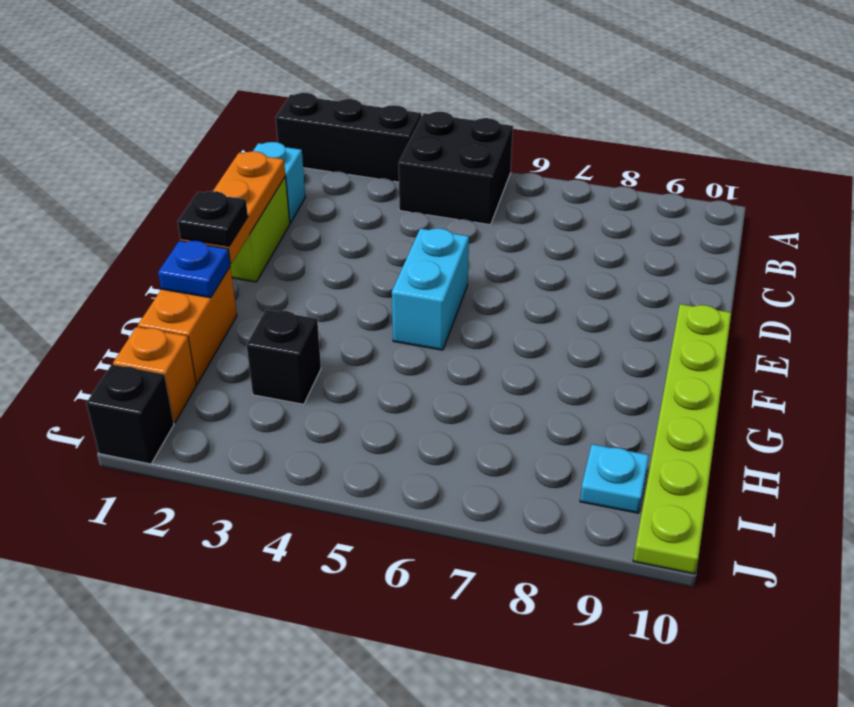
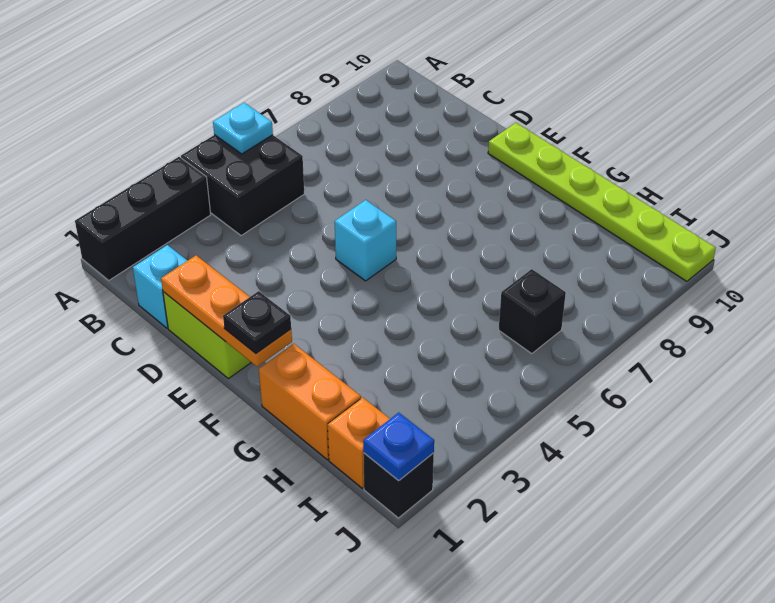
cyan 1x2 brick [392,228,469,350] -> cyan 1x1 brick [335,200,396,281]
blue 1x1 plate [158,241,230,298] -> blue 1x1 plate moved to [363,412,434,481]
black 1x1 brick [247,310,321,404] -> black 1x1 brick moved to [499,269,566,354]
cyan 1x1 plate [580,444,649,513] -> cyan 1x1 plate moved to [213,103,273,154]

